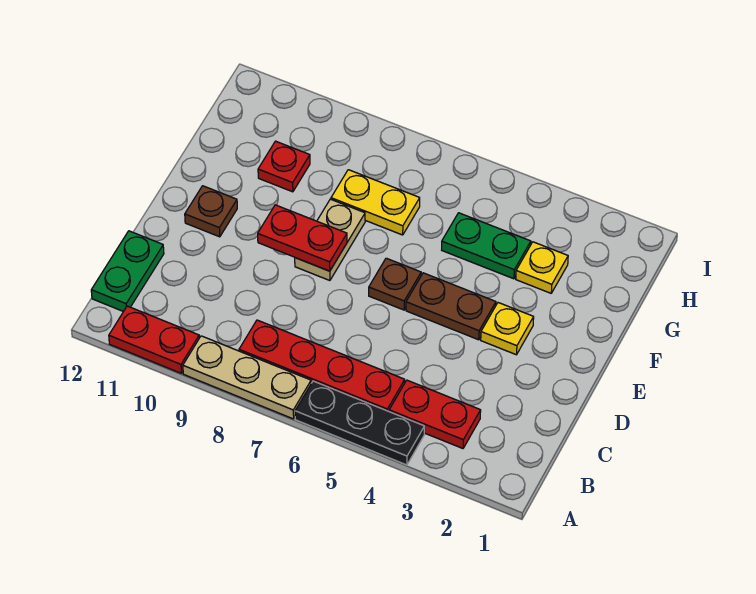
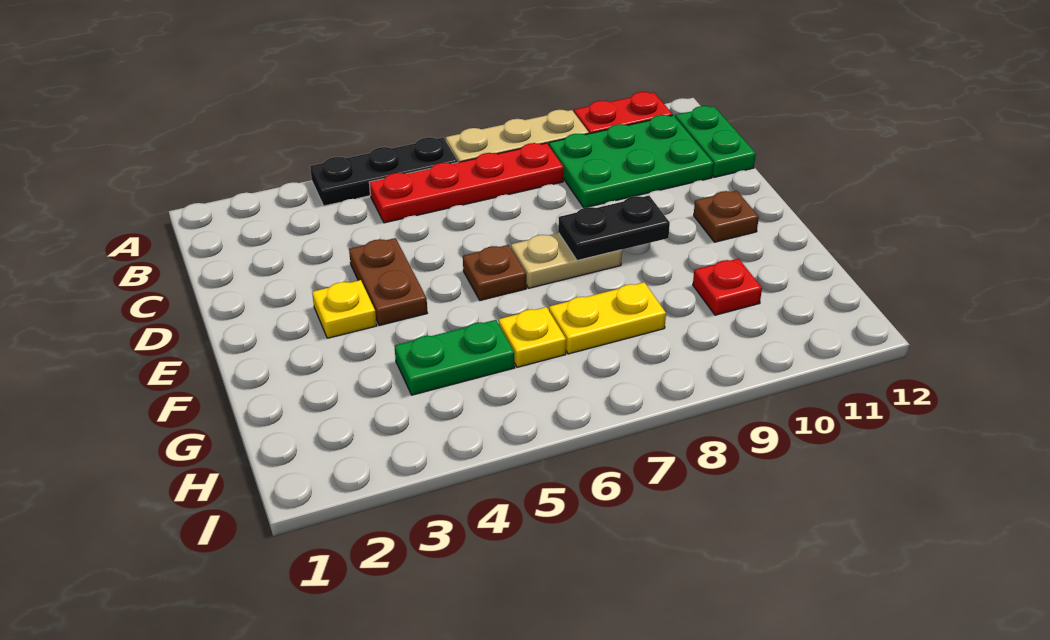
red 1x2 plate [389,380,481,449] -> none
none -> green 2x3 plate [549,115,714,208]
brown 1x2 plate [406,273,496,340] -> brown 1x2 plate turned to [349,238,427,326]
tan 1x2 plate [295,199,365,281] -> tan 1x2 plate turned to [511,233,622,288]
red 1x2 plate [258,205,347,271] -> black 1x2 plate [558,196,670,261]
yellow 1x1 plate [516,242,568,293] -> yellow 1x1 plate moved to [499,307,566,367]

